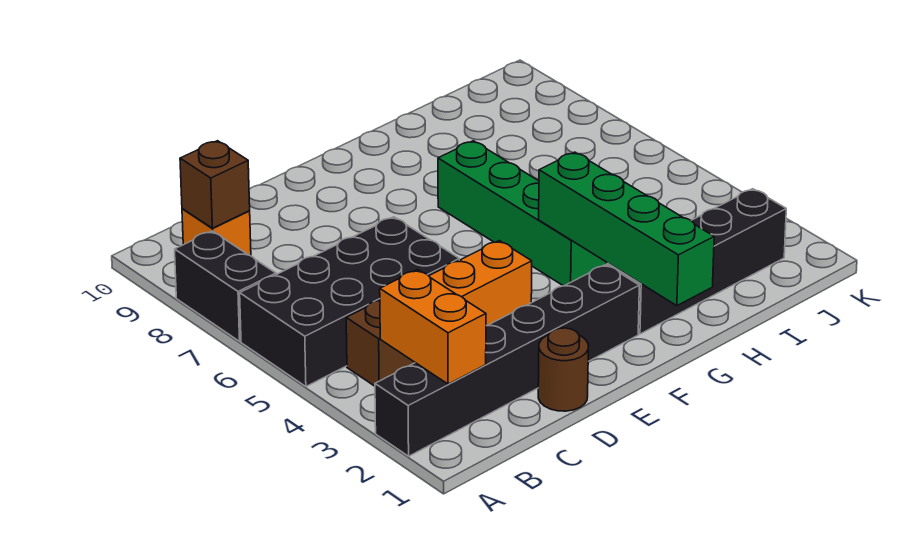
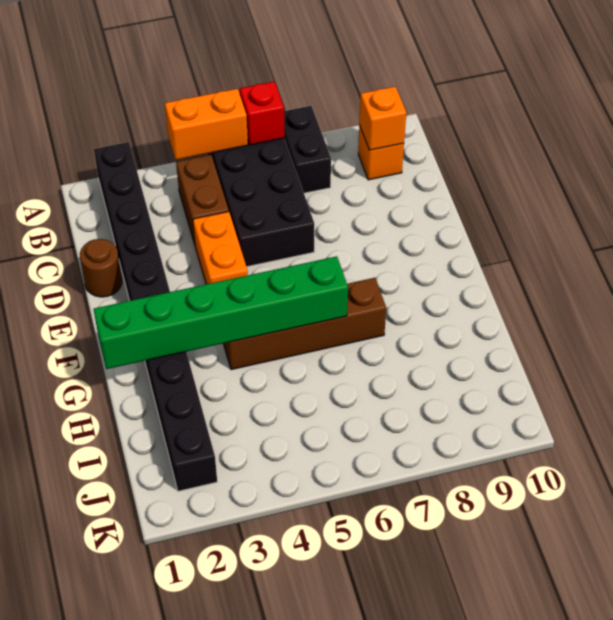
none -> red 1x1 brick [240,81,285,145]
black 1x2 brick [175,231,276,341] -> black 1x2 brick turned to [284,106,331,193]
orange 1x2 brick [380,270,486,384] -> orange 1x2 brick moved to [165,89,248,160]
brown 1x1 brick [180,141,250,228] -> orange 1x1 brick [359,87,406,150]
green 1x4 brick [539,152,714,306] -> green 1x6 brick [93,256,348,369]
green 1x4 brick [438,141,606,286] -> brown 1x4 brick [223,278,386,370]

